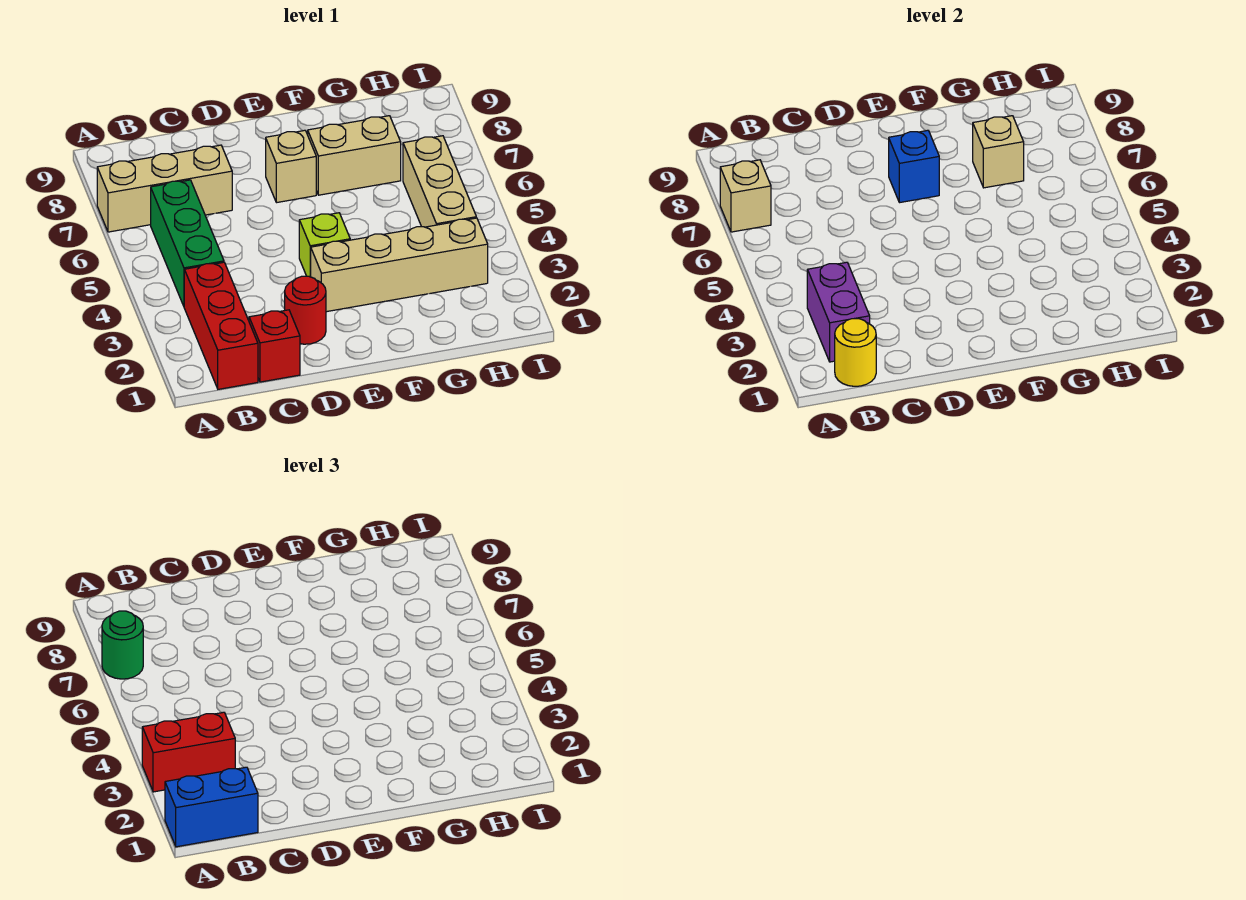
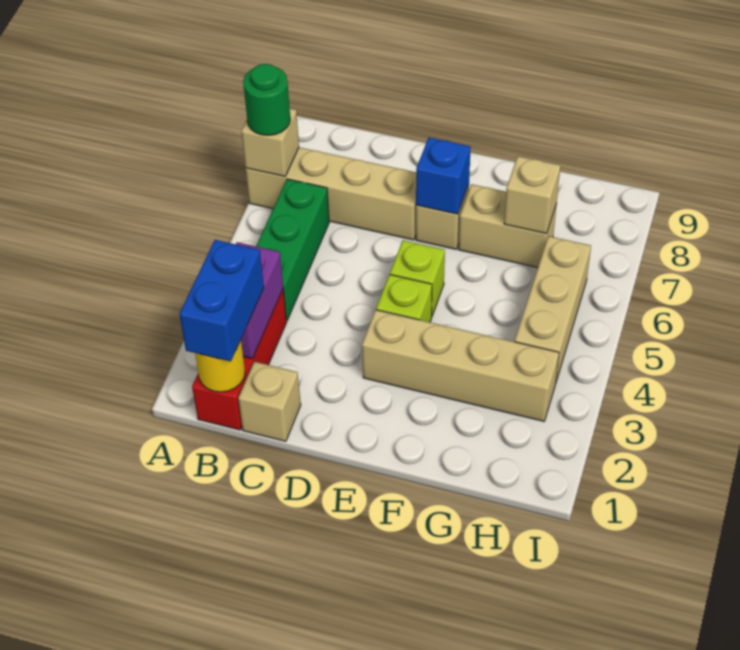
blue 1x2 brick [165,767,258,847] -> blue 1x2 brick turned to [179,240,264,362]
red 1x2 brick [142,712,235,792] -> none
tan 1x3 brick [97,145,232,232] -> tan 1x4 brick [246,147,416,240]
red 1x1 brick [249,310,300,382] -> tan 1x1 brick [238,362,301,441]
red 1x1 round brick [285,276,326,344] -> none
none -> lime 1x1 brick [390,240,445,316]

